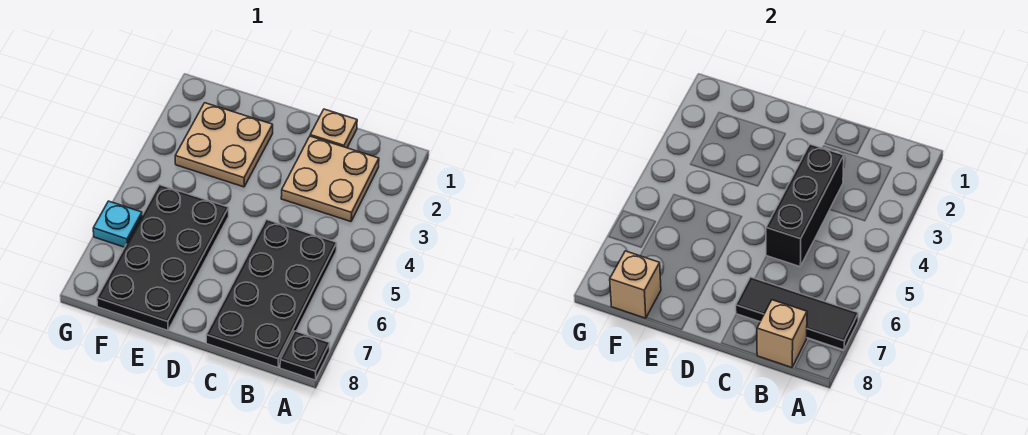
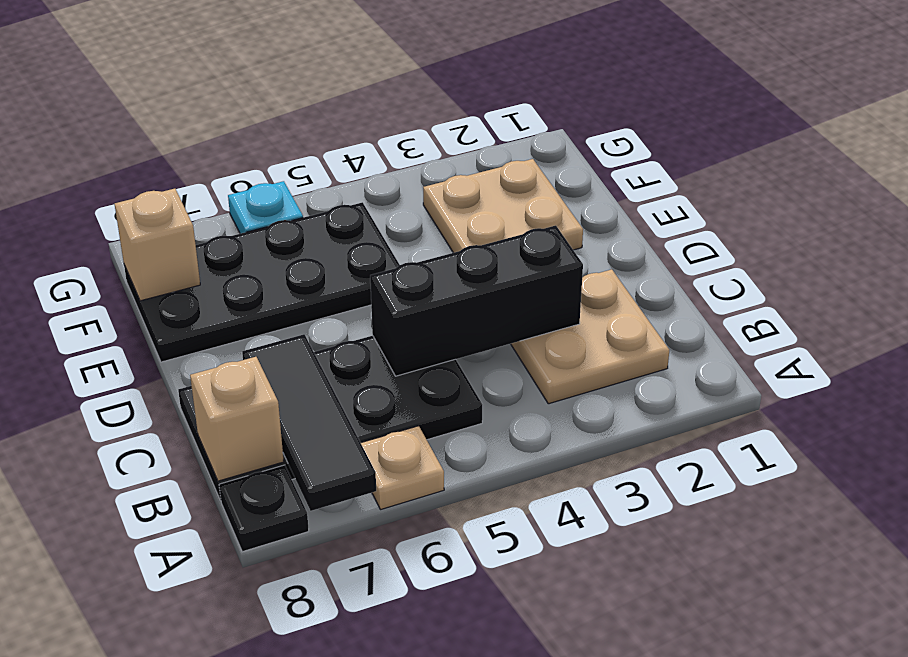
tan 1x1 plate [310,109,357,148] -> tan 1x1 plate moved to [361,426,444,510]

